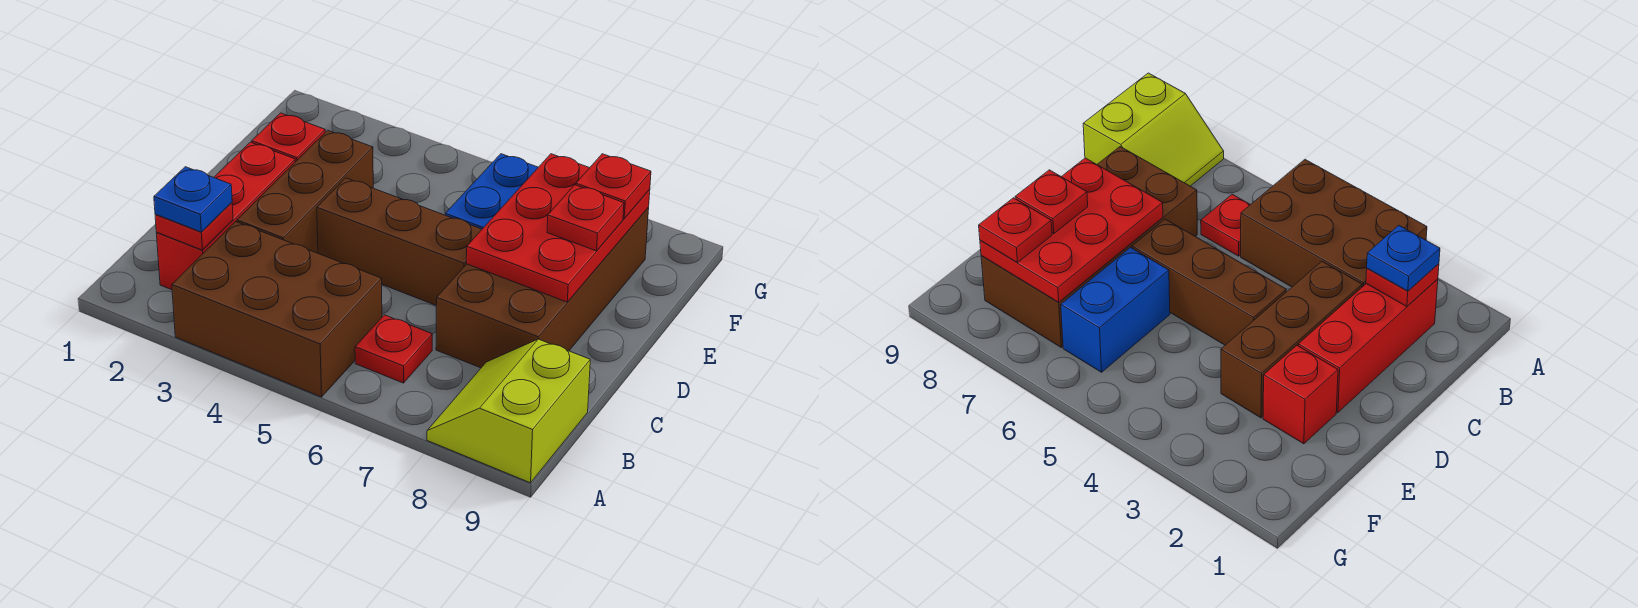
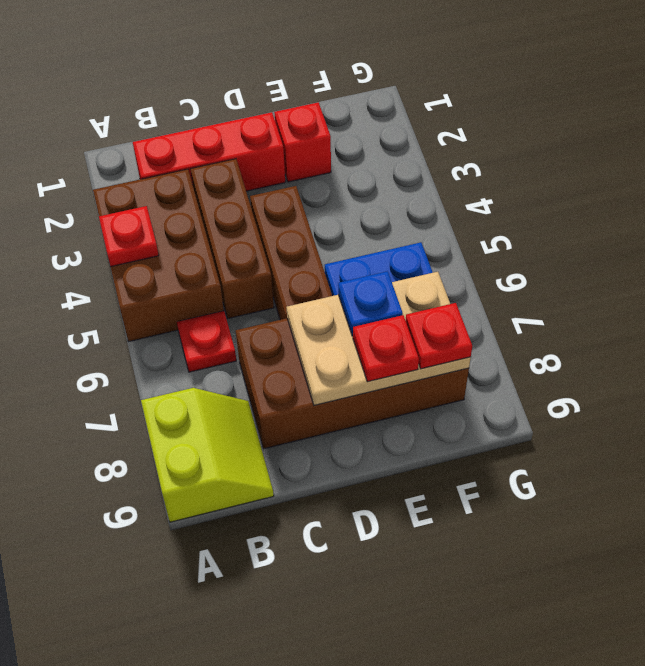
lime 2x2 slope [427,339,590,483] -> lime 2x2 slope turned to [141,388,274,522]
red 1x1 plate [155,203,233,250] -> red 1x1 plate moved to [99,206,159,267]
blue 1x1 plate [154,167,232,232] -> blue 1x1 plate moved to [338,271,403,336]
brown 1x3 brick [237,130,373,253] -> brown 1x3 brick turned to [191,159,274,319]
red 2x3 plate [466,154,650,302] -> tan 2x3 plate [287,272,471,405]

